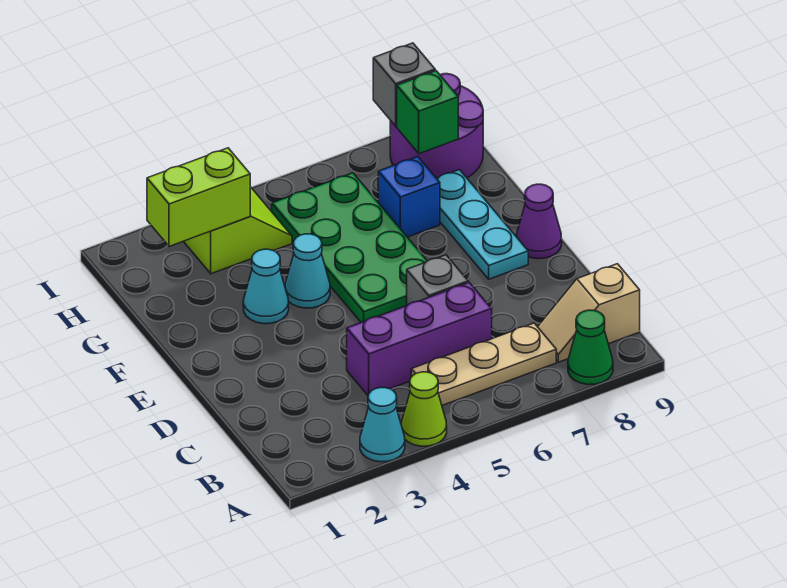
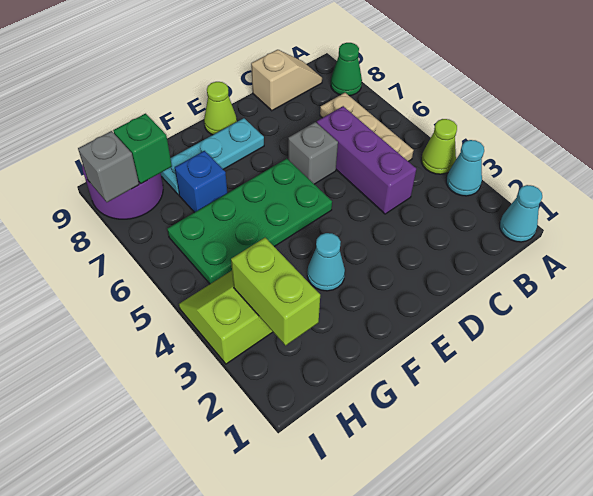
tan 1x2 slope [538,264,640,362] -> tan 1x2 slope turned to [251,50,322,111]
purple 1x1 cone [516,184,562,259] -> lime 1x1 cone [204,82,237,135]
cyan 1x1 cone [285,234,330,308] -> cyan 1x1 cone moved to [500,185,542,242]

